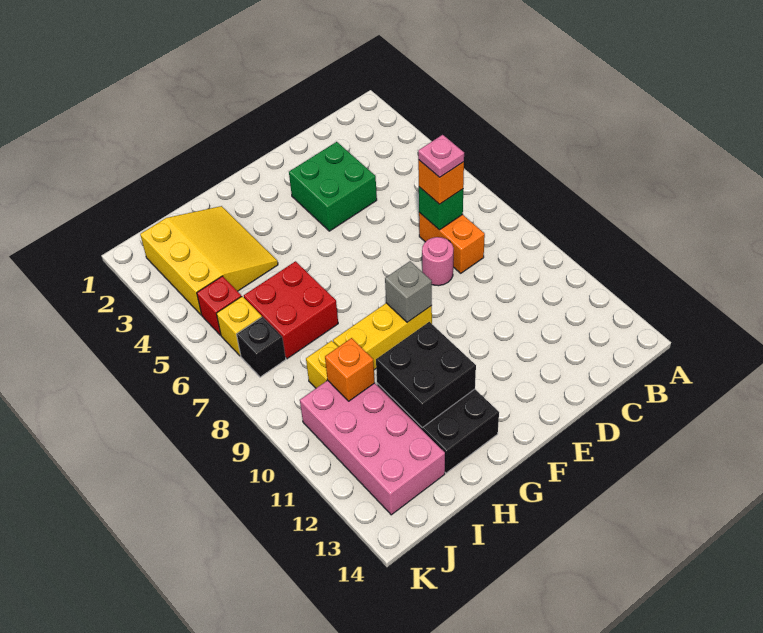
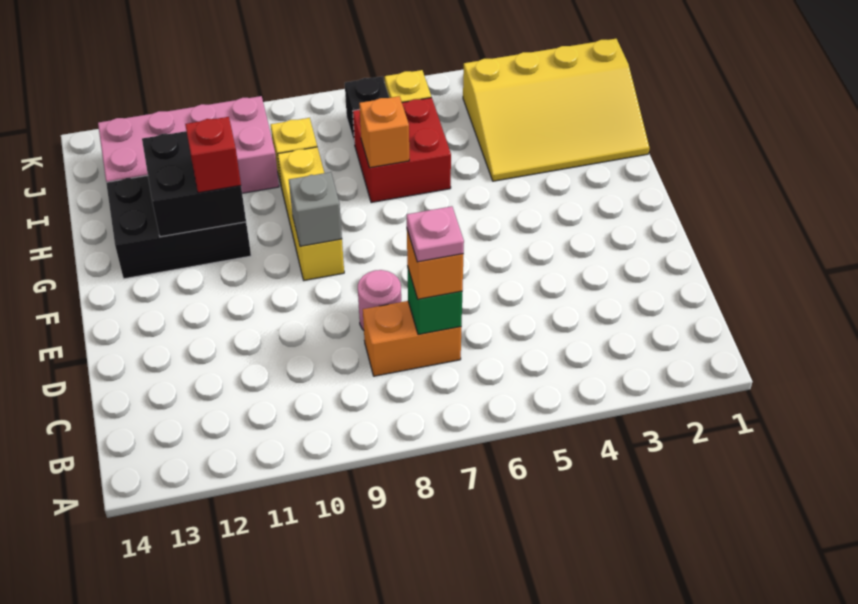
green 2x2 brick [289,142,377,231] -> none
yellow 3x3 slope [140,206,278,315] -> yellow 3x4 slope [463,39,650,181]
orange 1x1 brick [325,338,375,401] -> orange 1x1 brick moved to [359,96,409,168]
red 1x1 brick [197,276,242,335] -> red 1x1 brick moved to [185,117,241,193]

